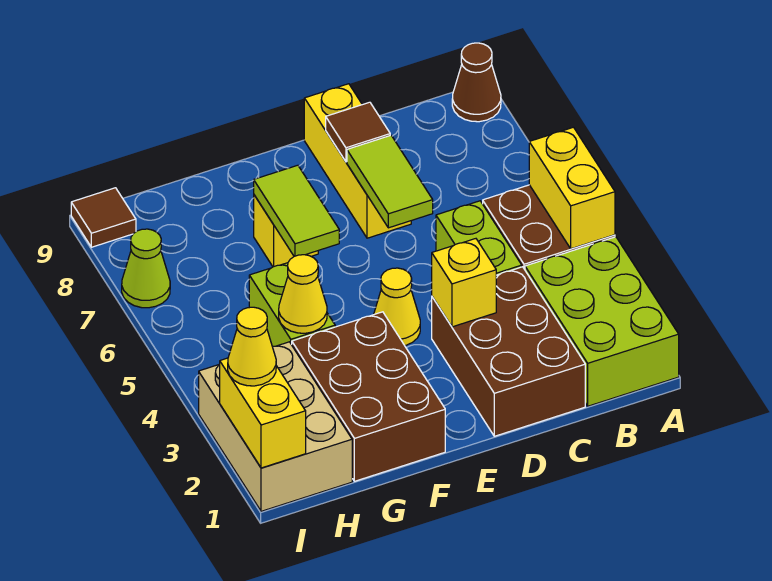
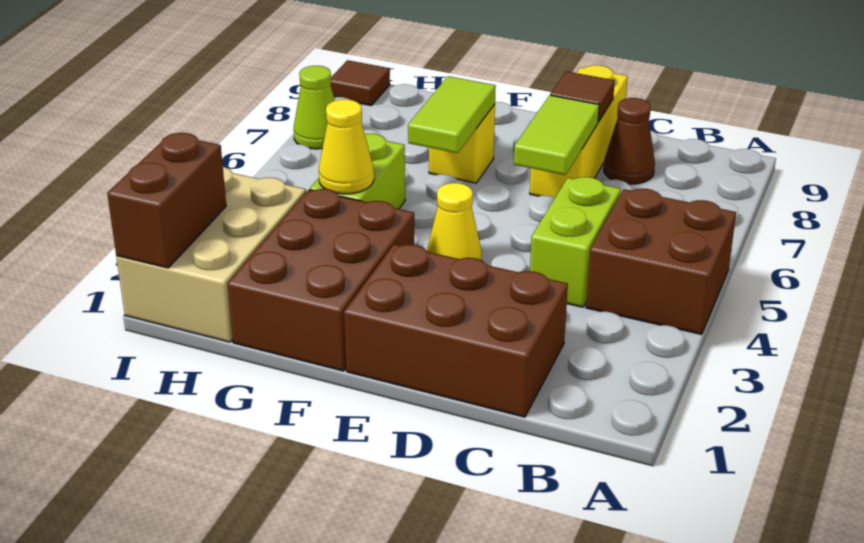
lime 2x3 brick [525,237,679,406] -> none
yellow 1x2 brick [529,127,615,249] -> none
brown 1x1 cone [452,43,501,122] -> brown 1x1 cone moved to [604,98,655,184]
brown 2x3 brick [432,267,585,436] -> brown 2x3 brick turned to [344,244,568,417]
yellow 1x1 brick [432,239,496,327] -> none
yellow 1x2 brick [220,358,306,468] -> brown 1x2 brick [107,133,226,268]
yellow 1x1 cone [228,307,276,386] -> none

